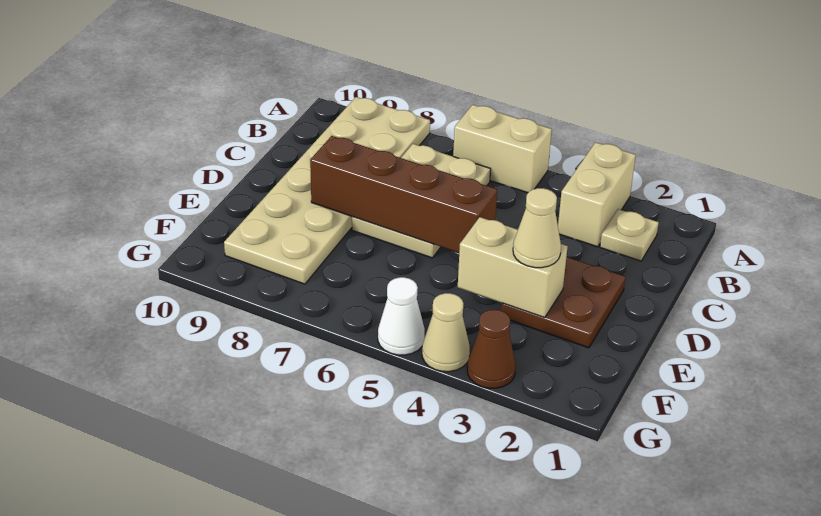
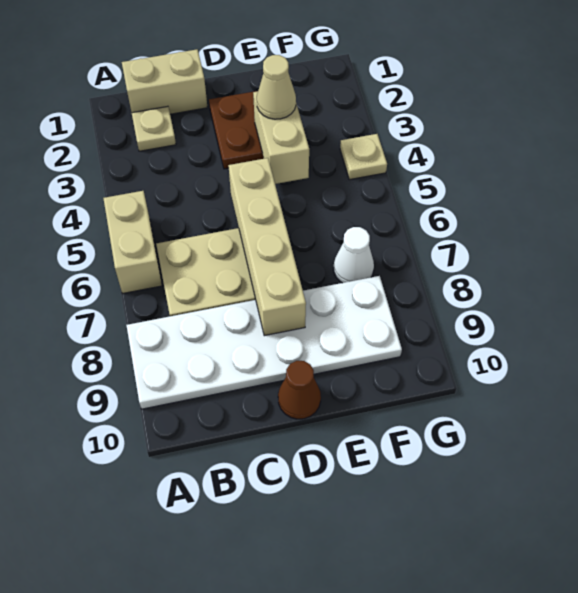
tan 1x2 brick [558,142,636,247] -> tan 1x2 brick moved to [122,49,208,114]
tan 2x6 plate [224,97,430,284] -> white 2x6 plate [126,276,402,409]
brown 1x4 brick [310,136,497,253] -> tan 1x4 brick [228,158,306,336]
brown 1x1 cone [467,309,516,388] -> brown 1x1 cone moved to [278,361,321,419]
tan 1x1 cone [422,293,470,372] -> tan 1x1 plate [340,134,387,180]
white 1x1 cone [378,277,425,355] -> white 1x1 cone moved to [334,227,374,283]

